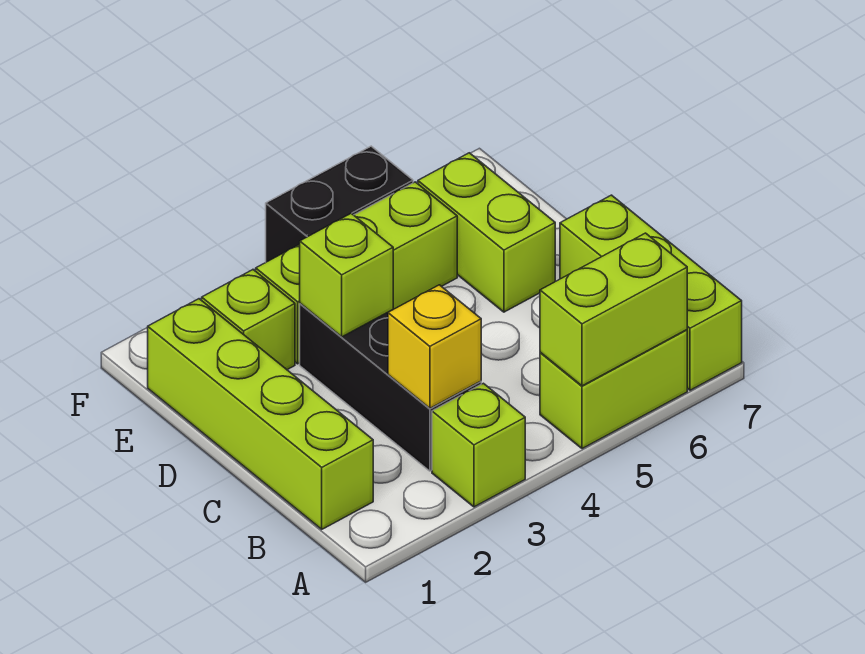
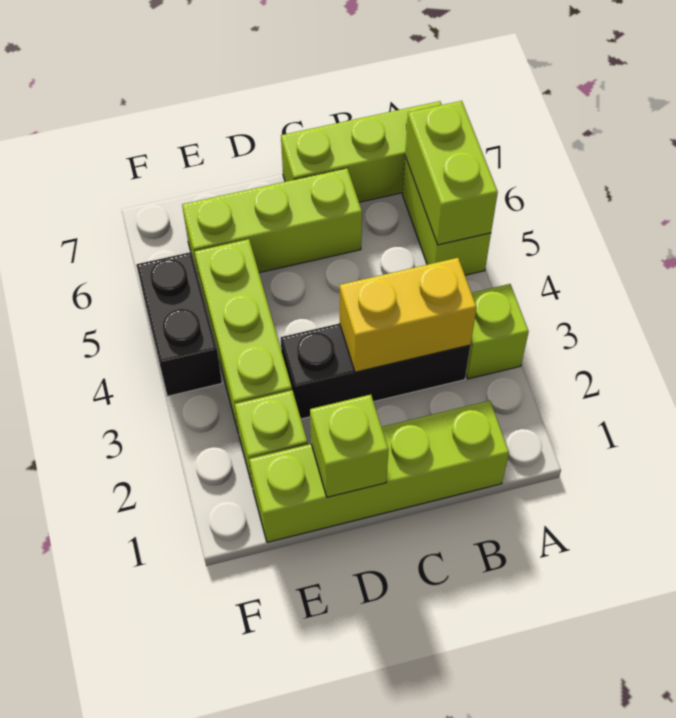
yellow 1x1 brick [388,285,481,408] -> yellow 1x2 brick [340,258,477,372]
lime 1x1 brick [300,213,393,337] -> lime 1x1 brick moved to [310,395,389,497]
lime 1x2 brick [418,153,555,312] -> lime 1x3 brick [182,168,362,278]

